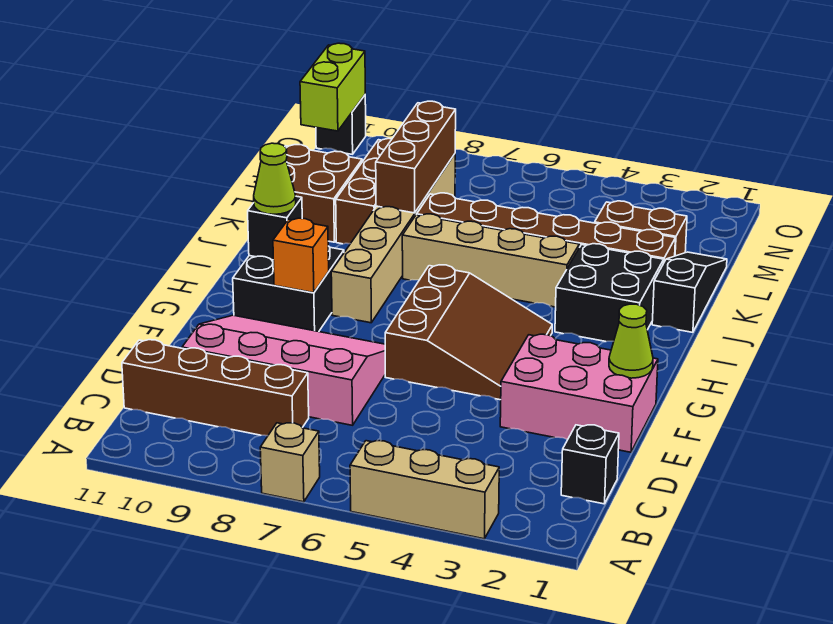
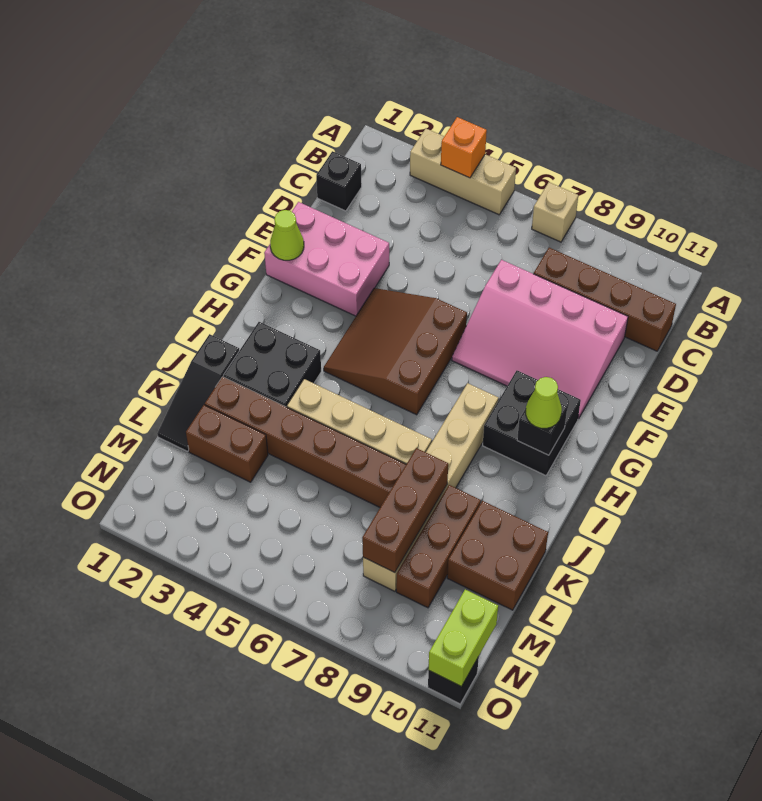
orange 1x1 brick [273,218,329,293] -> orange 1x1 brick moved to [441,117,487,178]

